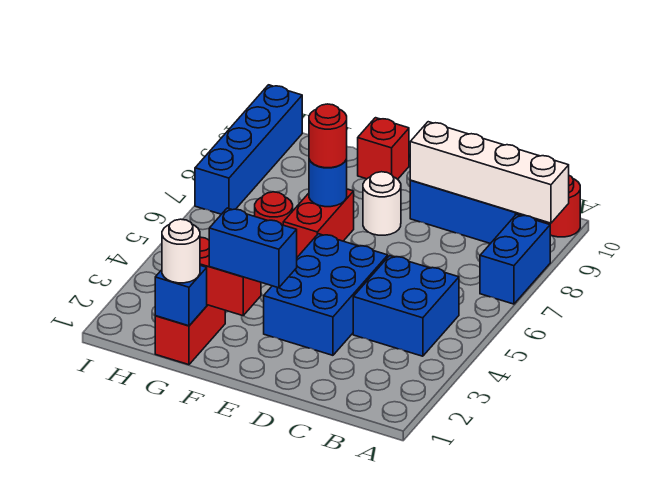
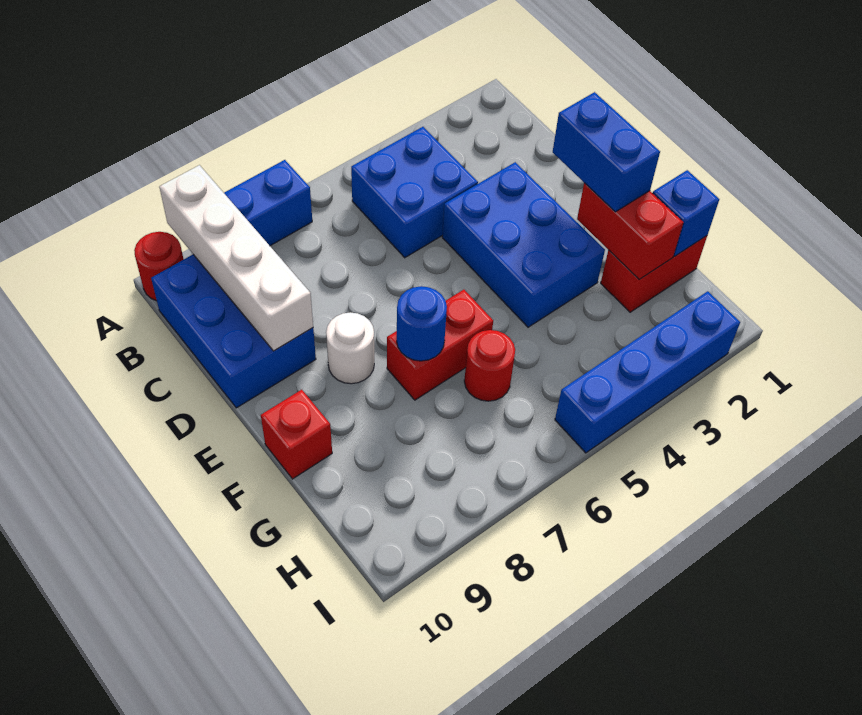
blue 2x3 brick [264,234,388,355] -> blue 2x3 brick turned to [442,162,605,327]
red 1x1 round brick [309,104,347,168] -> none
white 1x1 round brick [162,219,200,283] -> none
blue 1x4 brick [195,85,302,214] -> blue 1x4 brick moved to [555,291,740,453]

